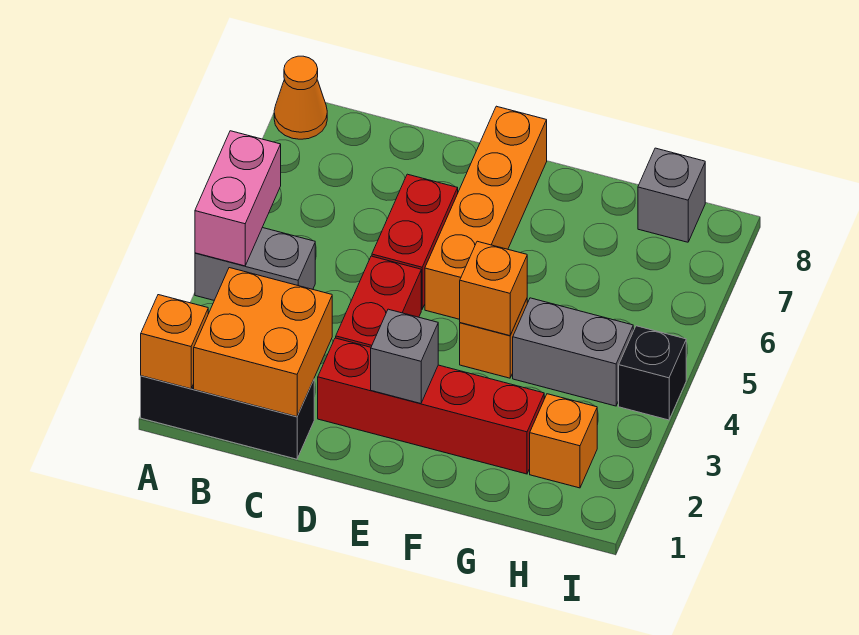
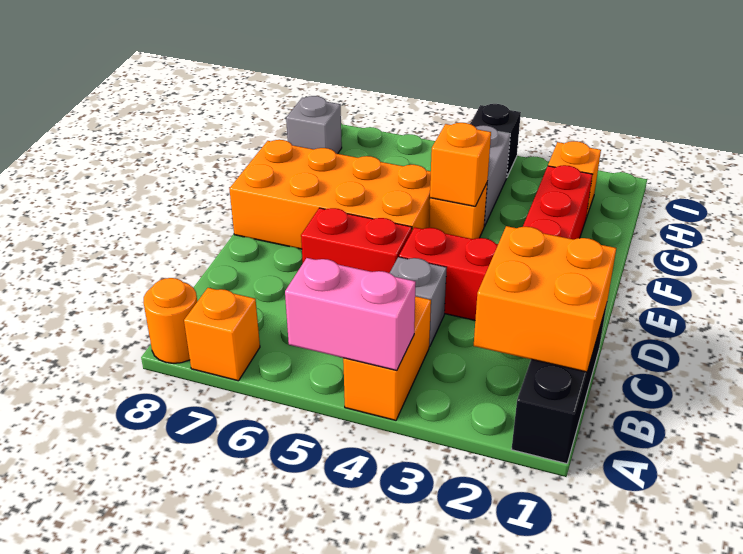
orange 1x1 brick [141,295,208,389] -> orange 1x1 brick moved to [184,288,260,381]
grey 1x2 brick [195,228,315,300] -> orange 1x2 brick [343,296,431,420]
orange 1x1 cone [274,56,327,139] -> orange 1x1 round brick [143,278,197,363]
grey 1x1 brick [371,309,438,404] -> grey 1x1 brick moved to [390,257,447,347]
orange 1x4 brick [425,106,547,319] -> orange 2x4 brick [229,140,431,249]

